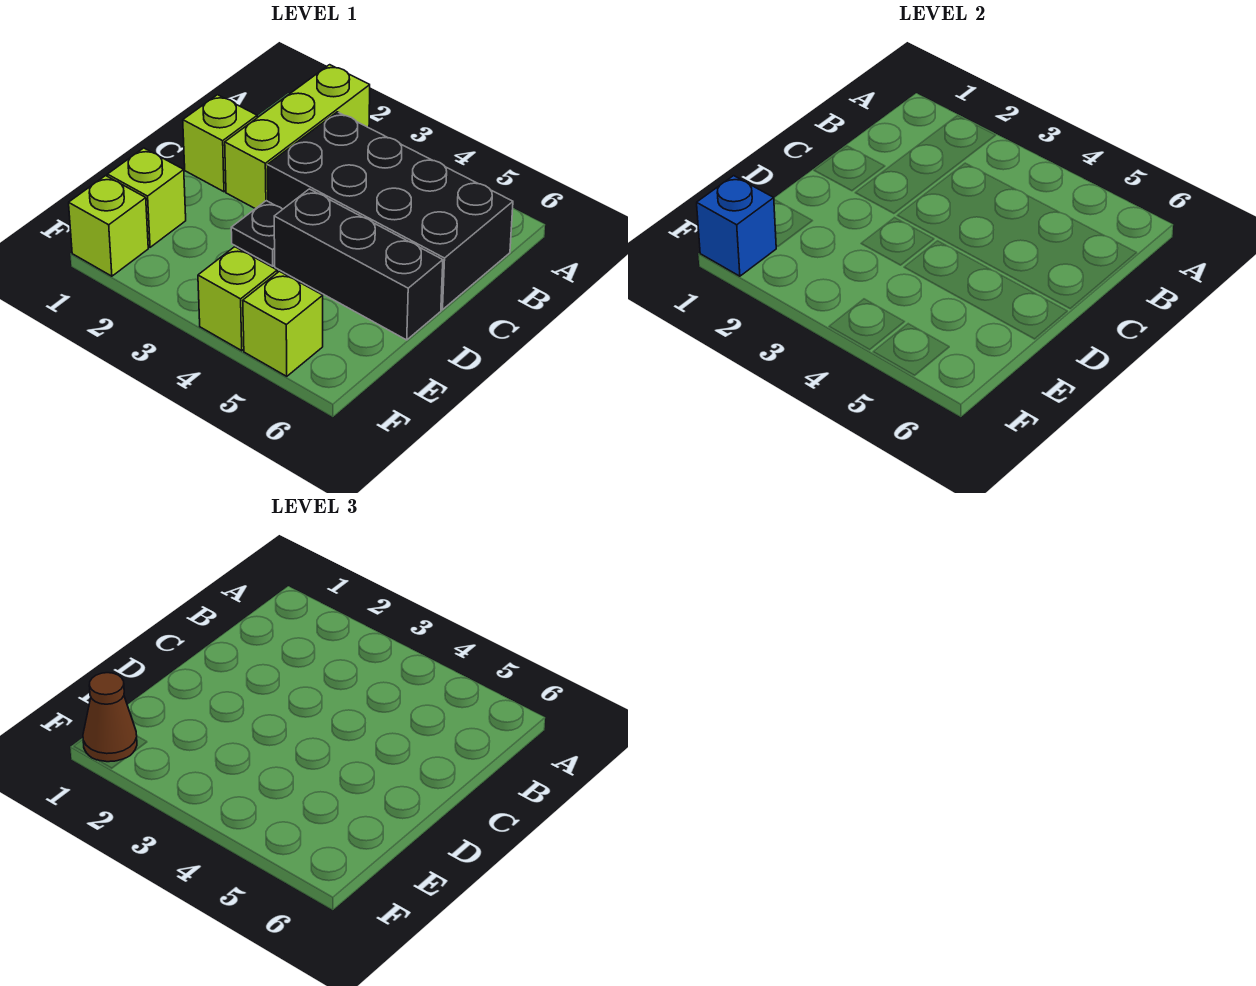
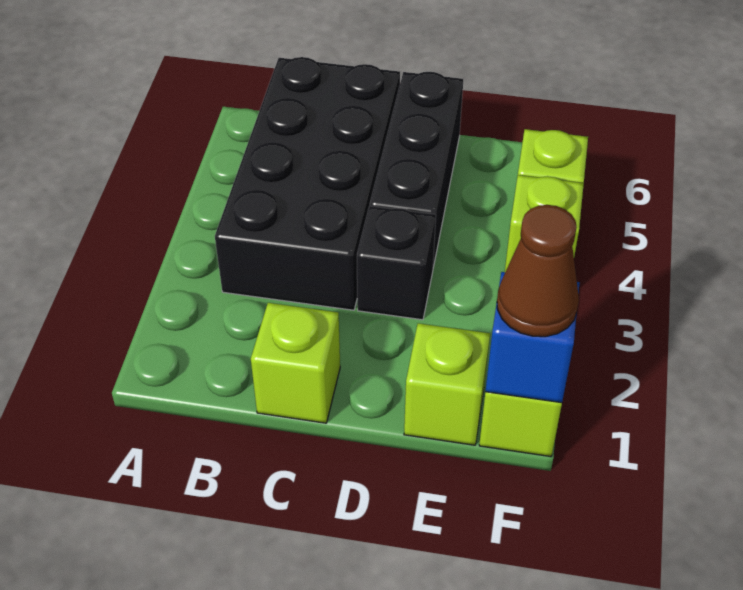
lime 1x3 brick [225,65,370,209] -> none
black 1x1 plate [231,201,283,266] -> black 1x1 brick [357,206,436,320]

